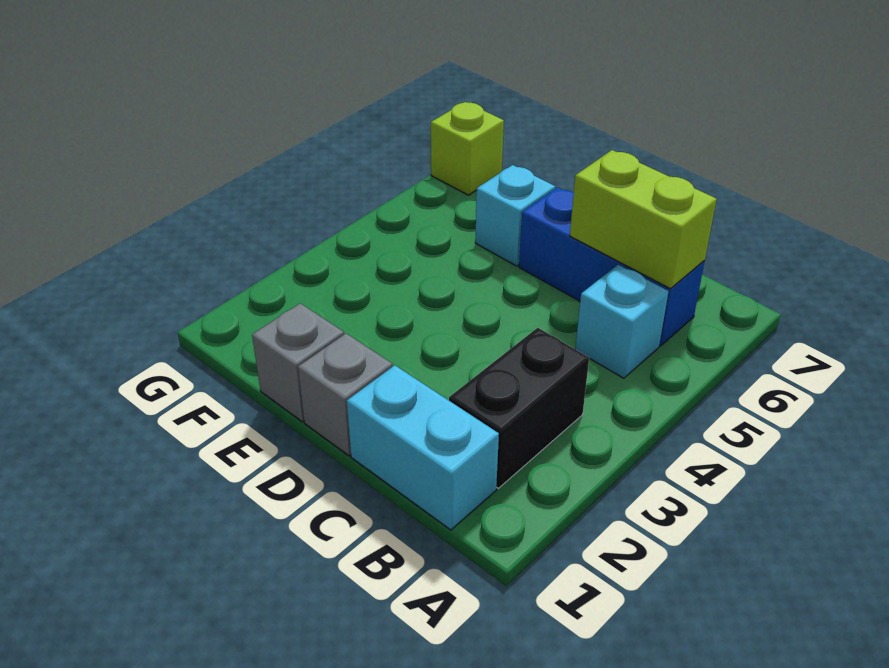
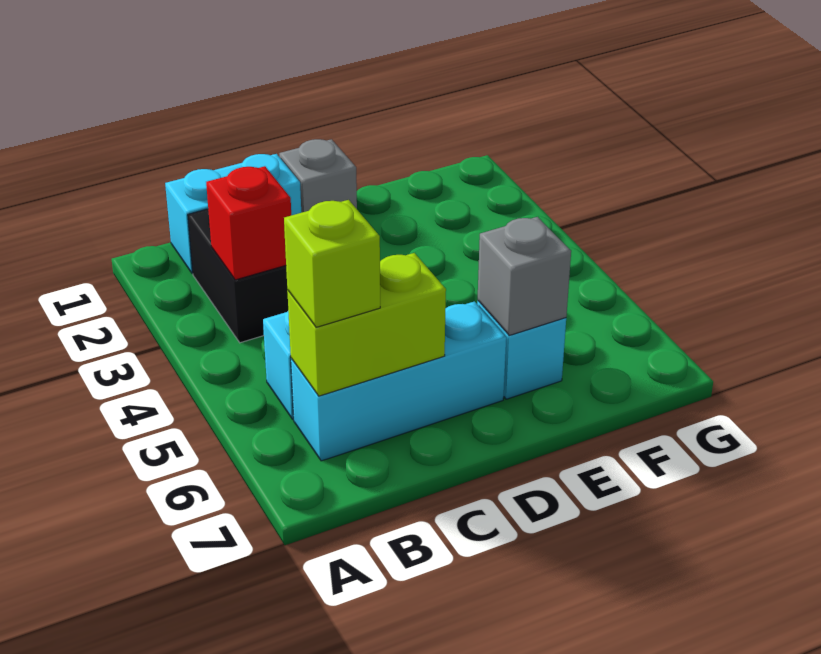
none -> red 1x1 brick [206,166,291,280]
blue 1x3 brick [519,187,705,346] -> cyan 1x3 brick [291,301,506,461]
grey 1x1 brick [252,303,344,422] -> grey 1x1 brick moved to [478,217,571,335]
lime 1x1 brick [431,102,504,195] -> lime 1x1 brick moved to [284,200,380,327]

